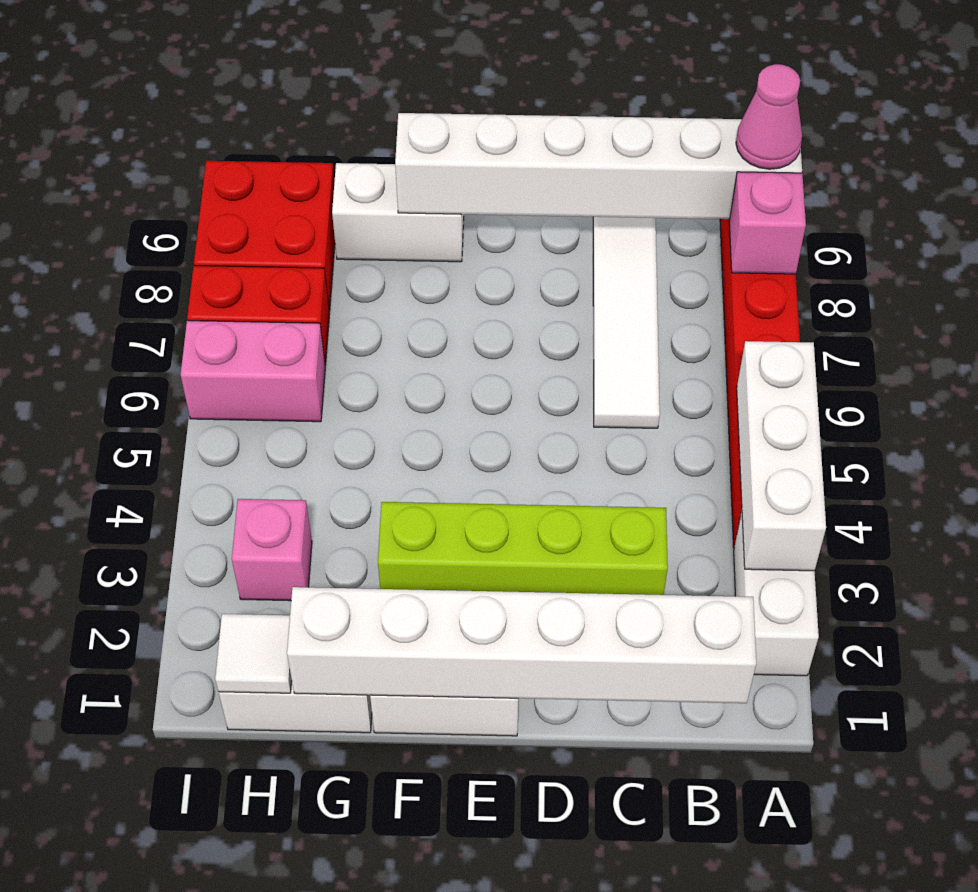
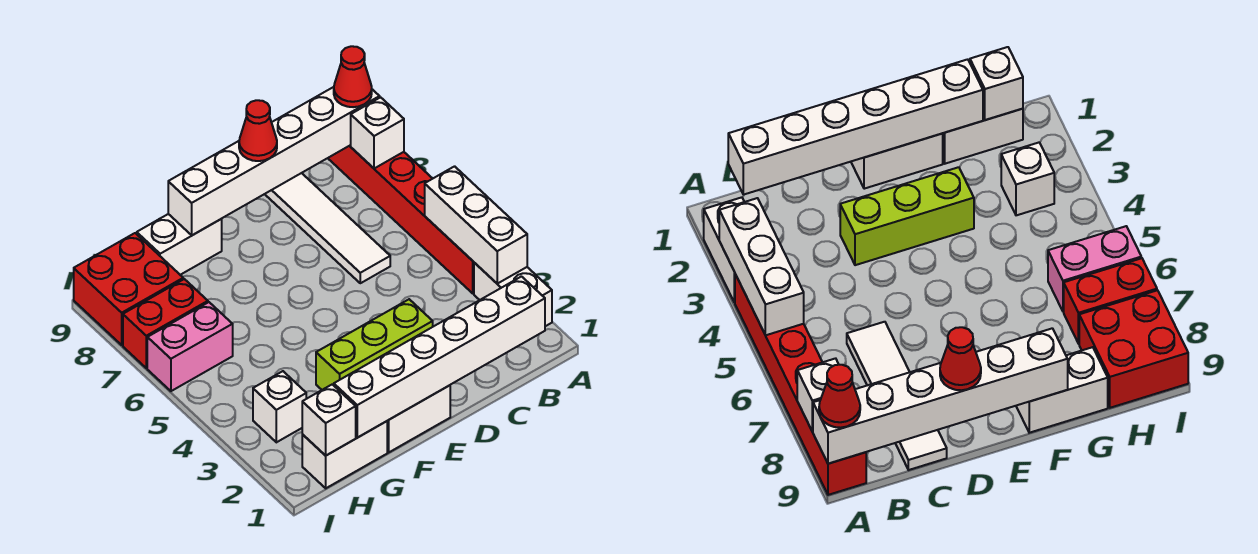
pink 1x1 brick [729,172,806,274] -> white 1x1 brick [351,97,404,169]
pink 1x1 cone [736,64,802,169] -> red 1x1 cone [334,46,372,107]
lime 1x4 brick [378,502,668,595] -> lime 1x3 brick [316,299,433,390]
none -> red 1x1 cone [239,100,277,161]
white 1x1 tile [215,614,292,693] -> white 1x1 brick [302,384,356,456]
pink 1x1 brick [232,499,312,601] -> white 1x1 brick [253,371,306,442]

